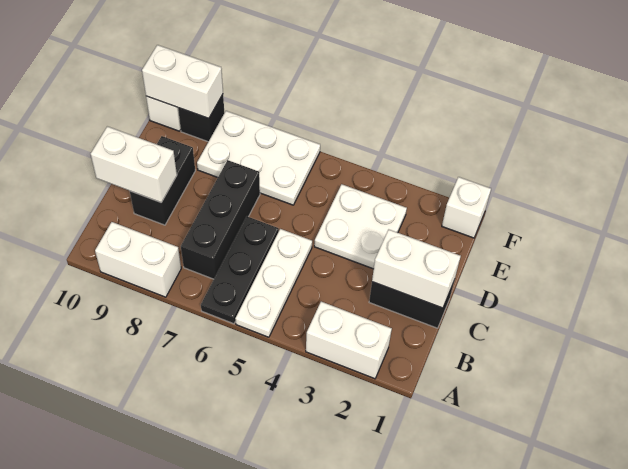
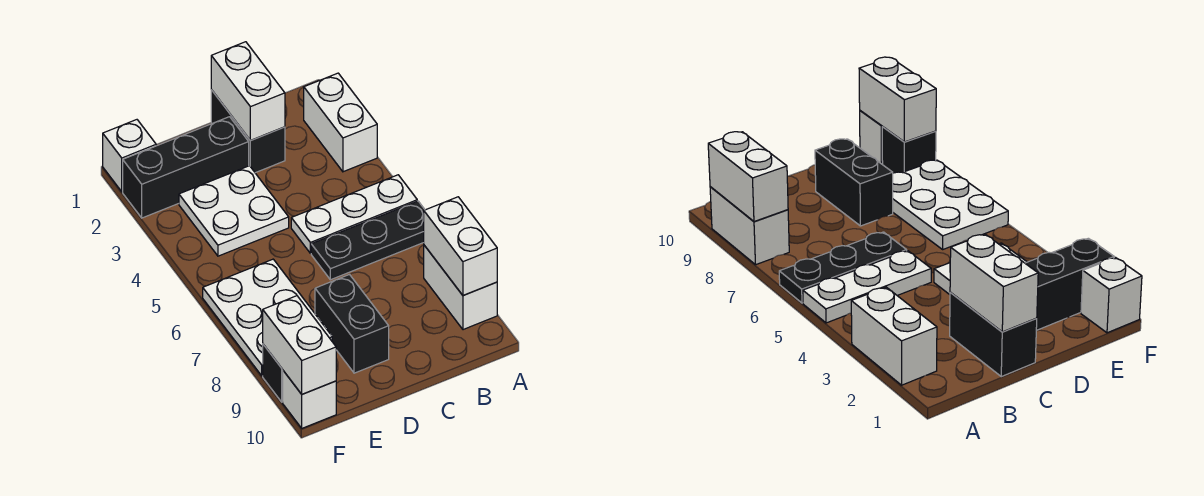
black 1x3 brick [181,160,260,279] -> black 1x3 brick moved to [123,117,249,218]
black 1x2 brick [130,136,195,225] -> black 1x2 brick turned to [315,275,389,373]
white 1x2 brick [91,126,177,202] -> white 1x2 brick moved to [424,197,497,295]

